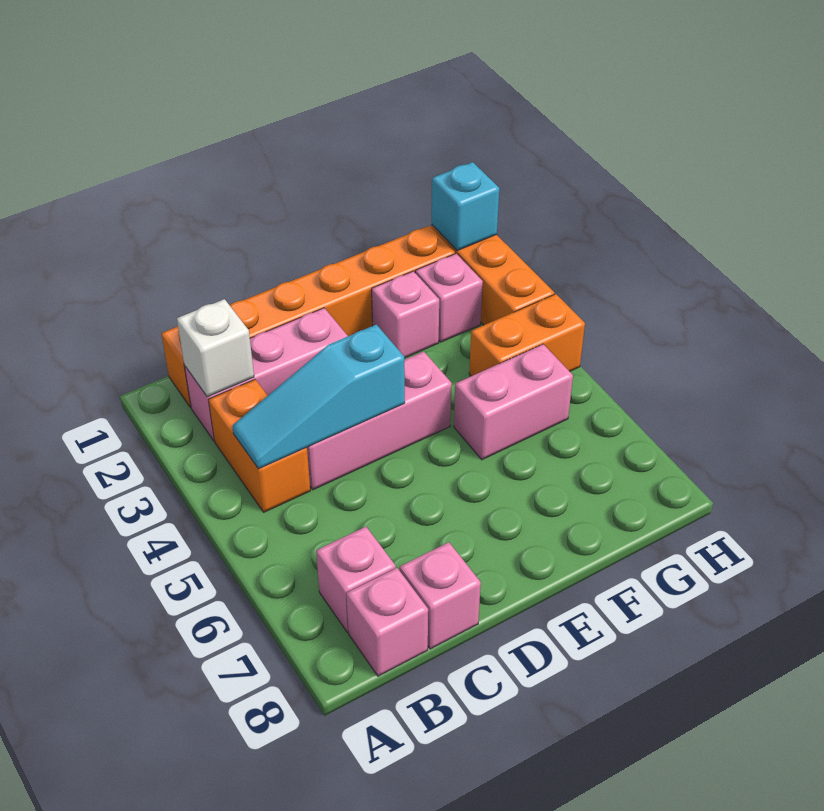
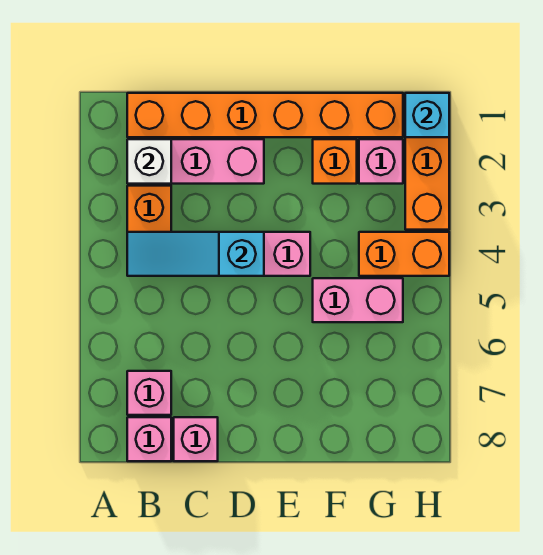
pink 1x1 brick [372,271,439,358] -> orange 1x1 brick [313,139,357,184]

